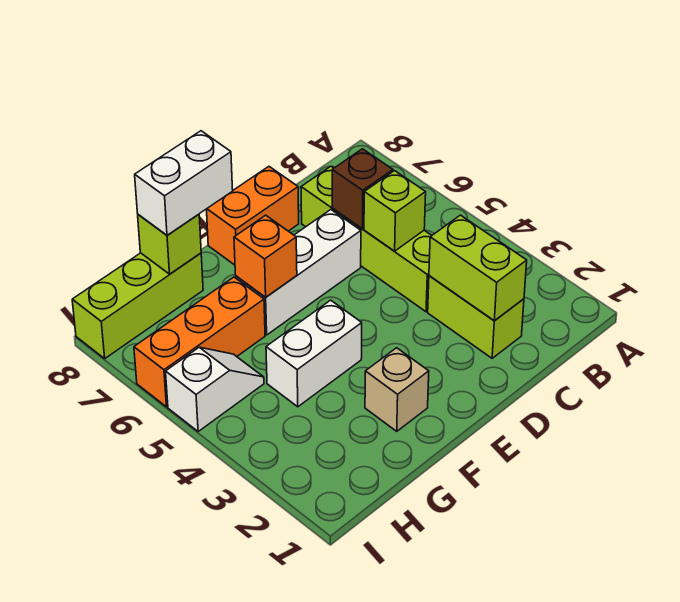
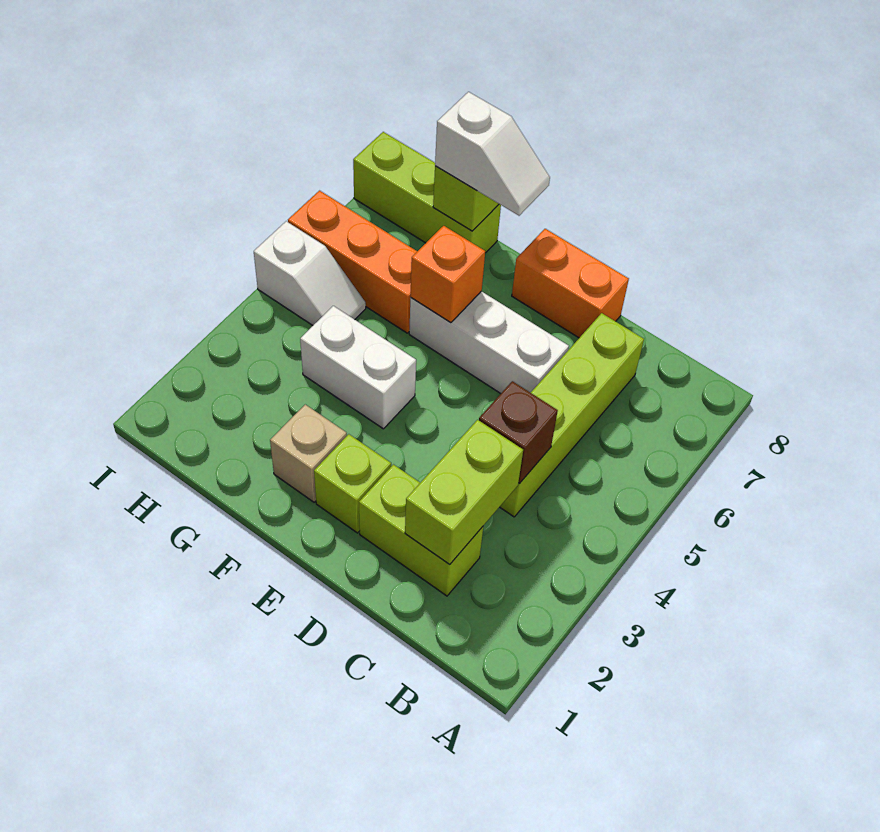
lime 1x2 brick [428,276,524,358] -> lime 1x2 brick turned to [359,465,483,596]
lime 1x1 brick [364,171,426,251] -> lime 1x1 brick moved to [314,434,391,533]
brown 1x1 brick [332,149,393,229] -> brown 1x1 brick moved to [479,381,558,484]
white 1x2 brick [135,131,233,235] -> white 1x2 slope [435,92,550,216]

